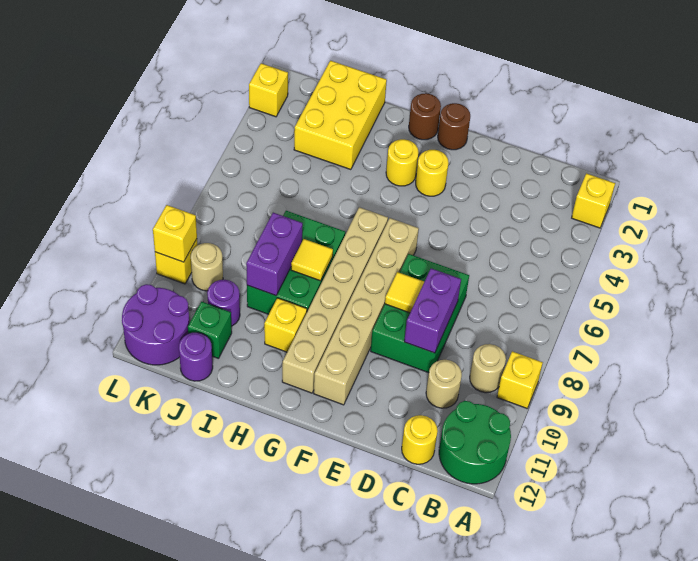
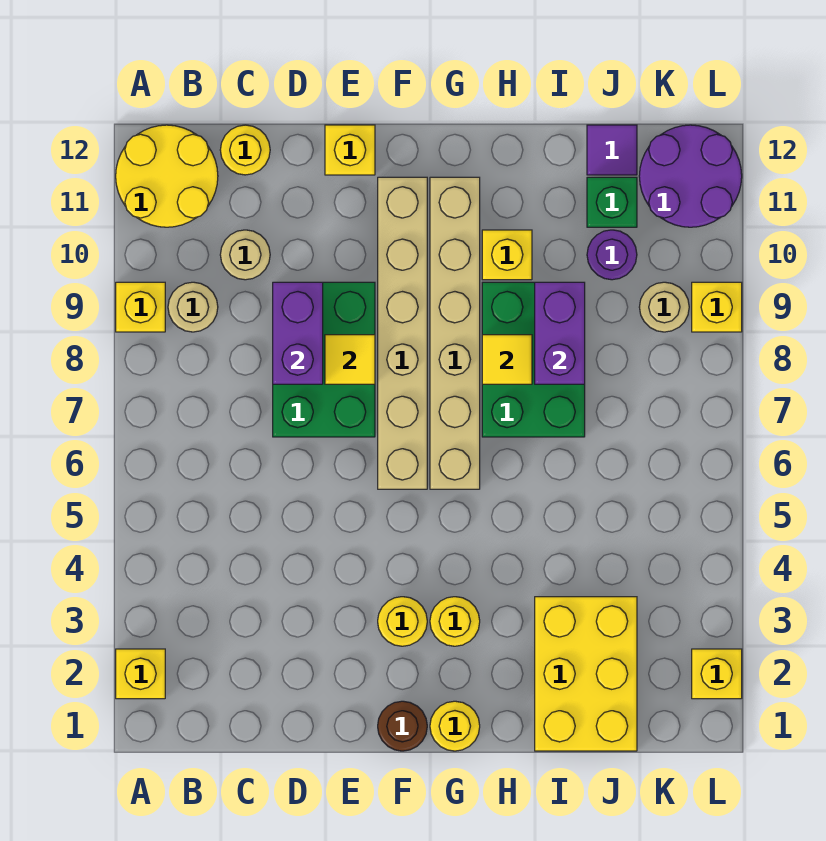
green 2x2 round brick [439,401,511,484] -> yellow 2x2 round brick [116,125,218,227]
brown 1x1 round brick [409,93,441,140] -> yellow 1x1 round brick [430,701,480,751]
purple 1x1 round brick [179,333,213,381] -> purple 1x1 tile [587,125,637,175]
yellow 1x1 brick [153,205,197,262] -> yellow 1x1 brick moved to [325,125,375,175]

